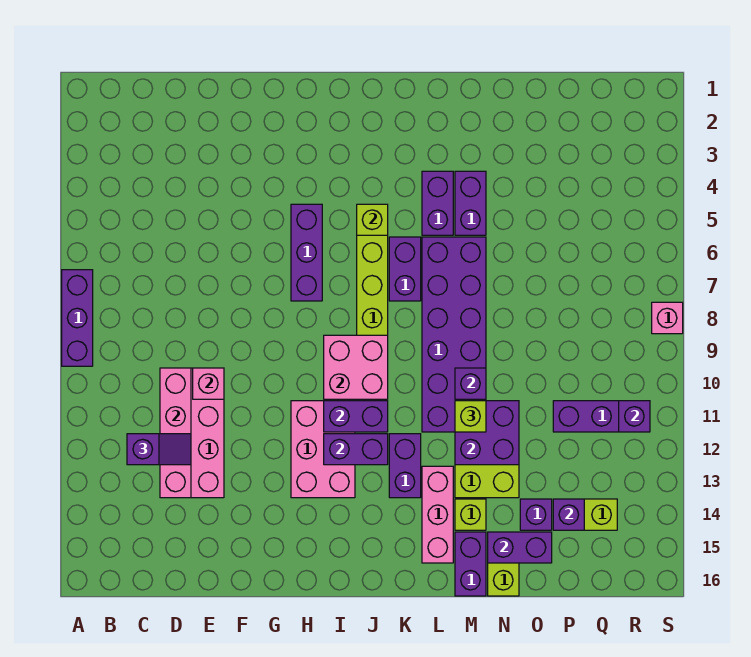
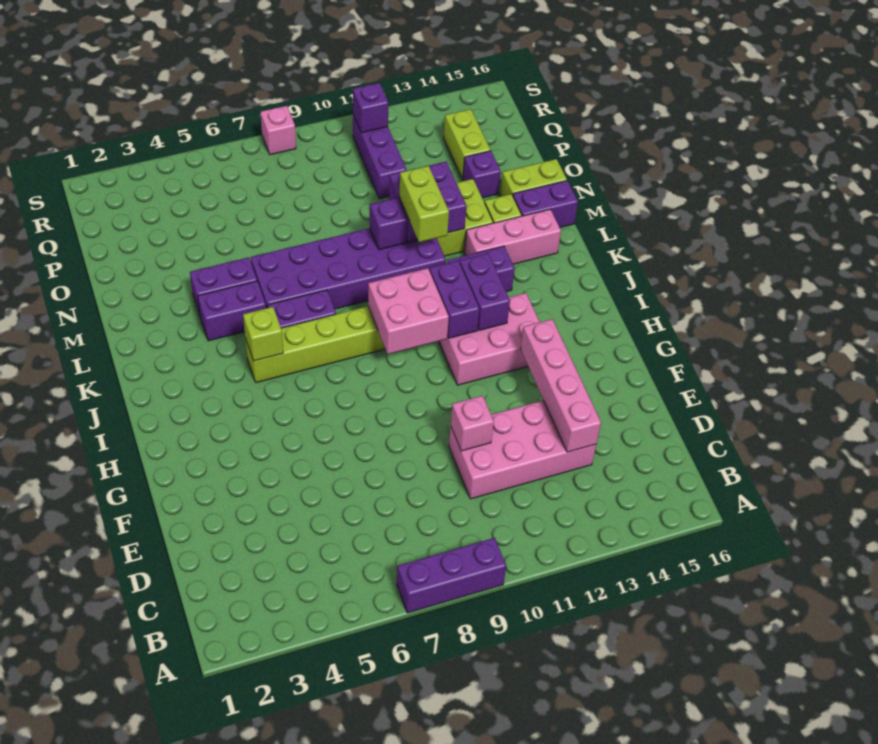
purple 1x2 slope [127,434,191,465] -> none
pink 1x4 brick [160,368,191,498] -> pink 1x4 brick turned to [520,319,601,452]
purple 1x3 brick [291,204,322,301] -> none
lime 1x1 brick [455,401,486,432] -> lime 1x2 brick [399,166,449,242]
purple 1x2 brick [488,532,552,563] -> none
purple 1x1 brick [553,499,584,530] -> none

